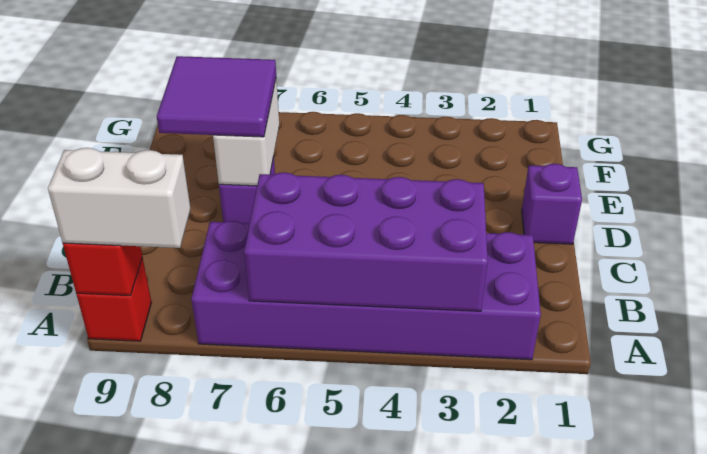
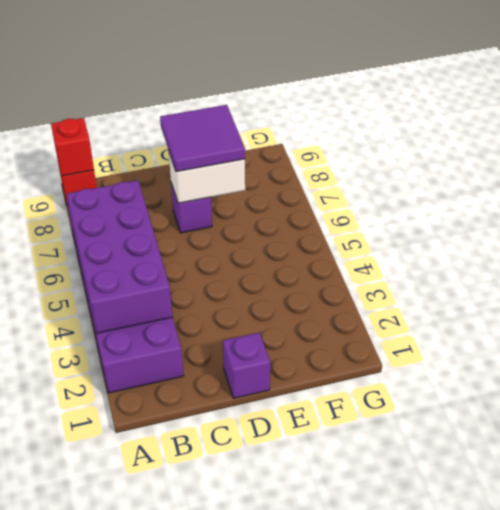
white 1x2 brick [48,148,191,248] -> none

